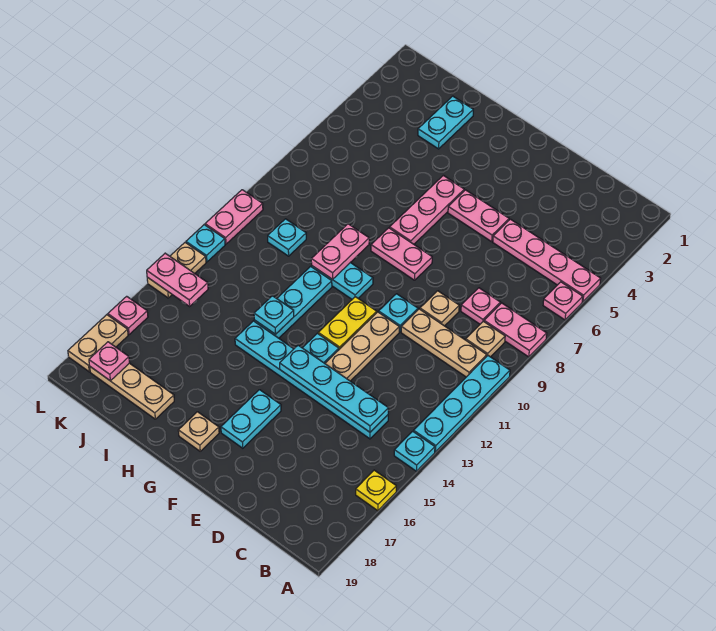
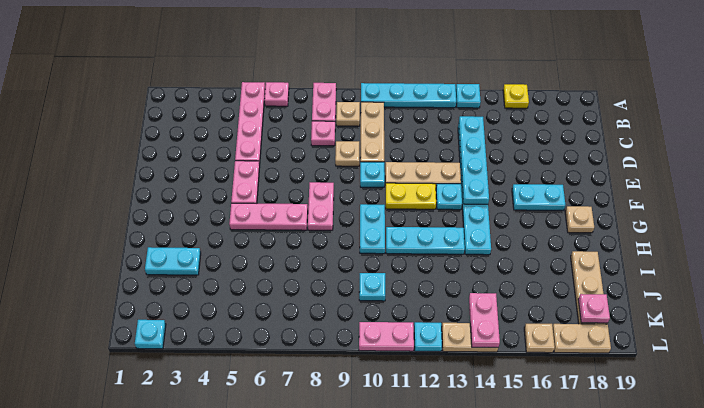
pink 1x2 plate [311,224,369,279] -> none
cyan 1x1 plate [254,296,294,334] -> cyan 1x1 plate moved to [135,320,166,349]
pink 1x1 plate [108,296,148,335] -> tan 1x1 plate [524,324,555,353]

